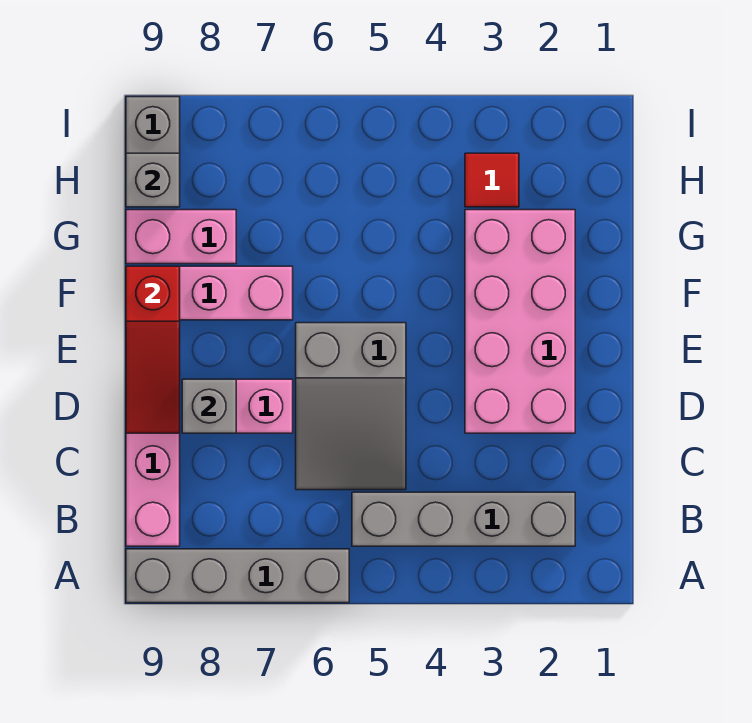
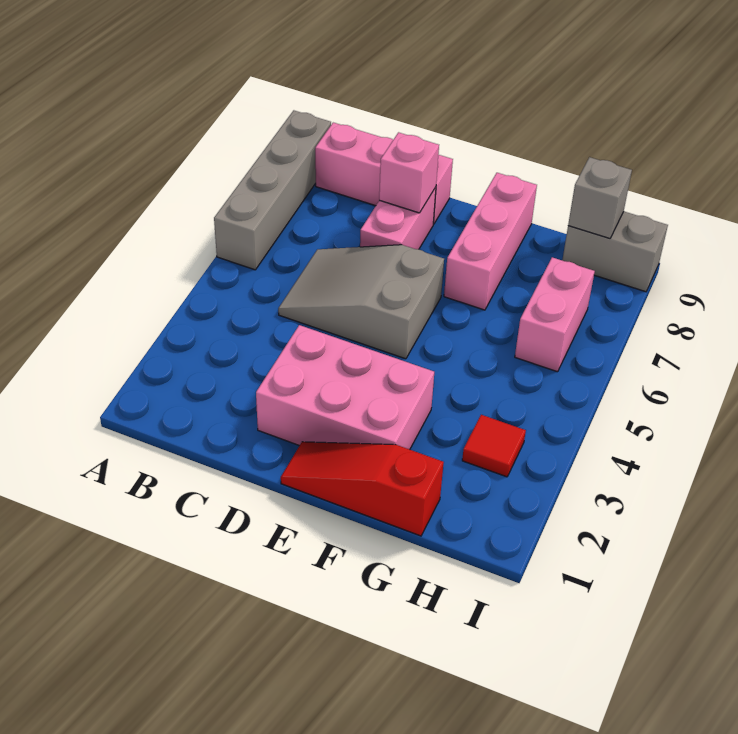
grey 1x4 brick [352,492,575,546] -> none
pink 2x4 brick [465,210,575,433] -> pink 2x3 brick [256,325,434,450]
grey 1x1 brick [182,379,236,433] -> pink 1x1 brick [379,132,439,213]
red 1x3 slope [126,266,180,433] -> red 1x3 slope moved to [281,442,444,536]
pink 1x2 brick [126,210,236,264] -> pink 1x2 brick moved to [515,257,595,372]

